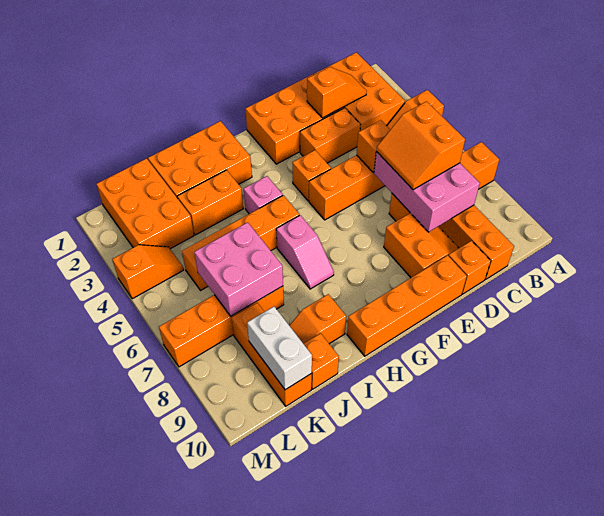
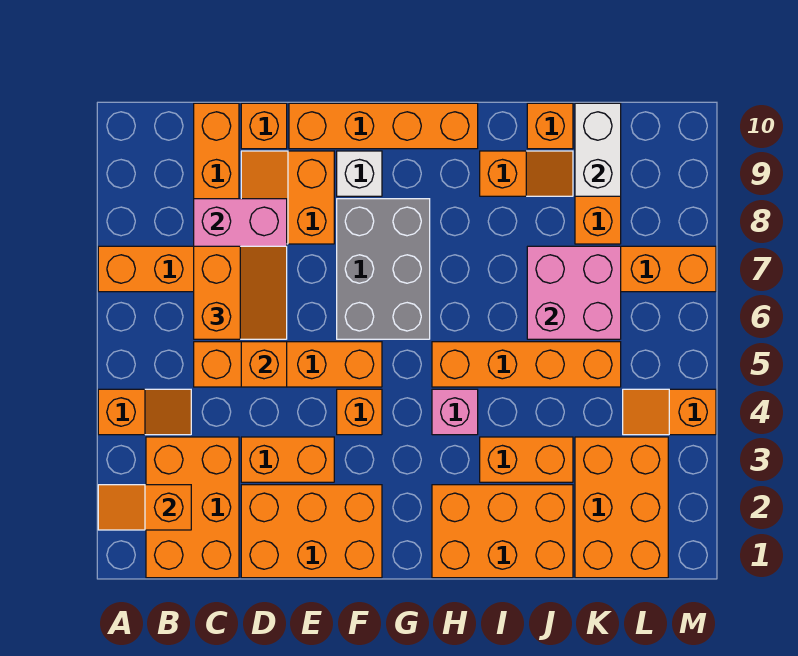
orange 1x2 slope [307,67,367,118] -> orange 1x2 slope moved to [98,485,191,530]
none -> grey 2x3 brick [337,199,430,339]
none -> white 1x1 brick [337,151,382,196]
pink 1x2 slope [276,215,334,289] -> none

